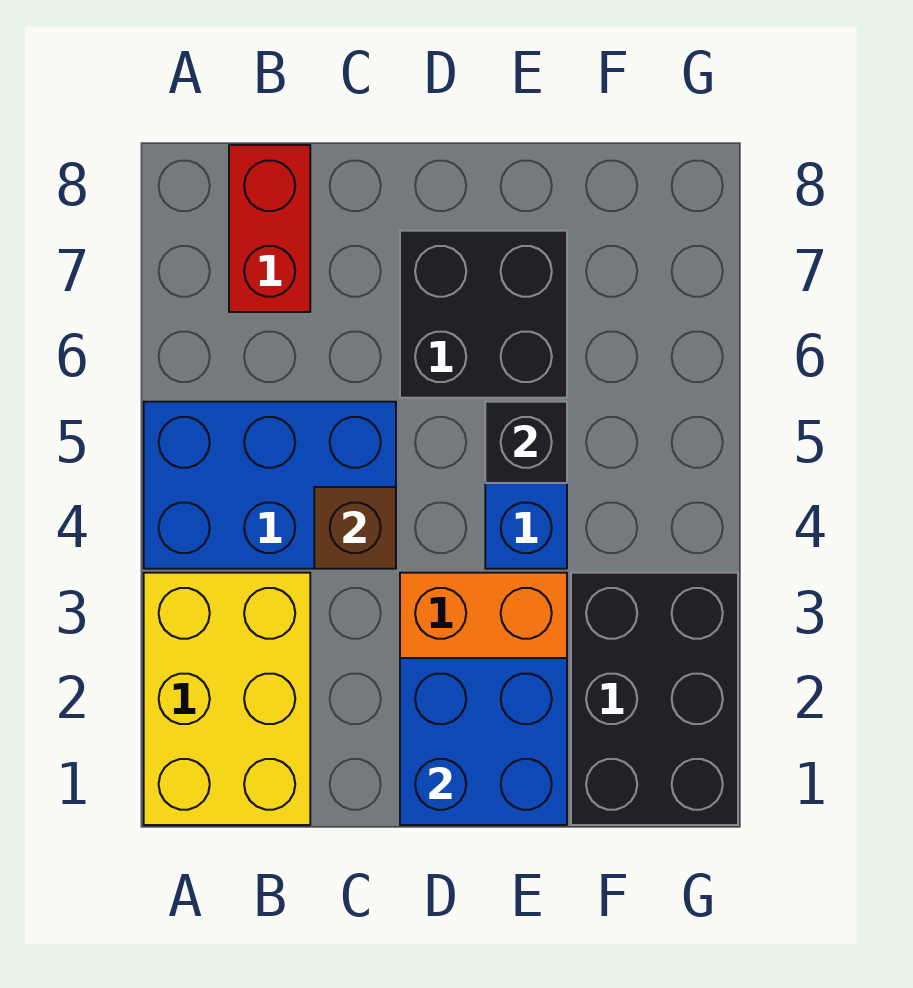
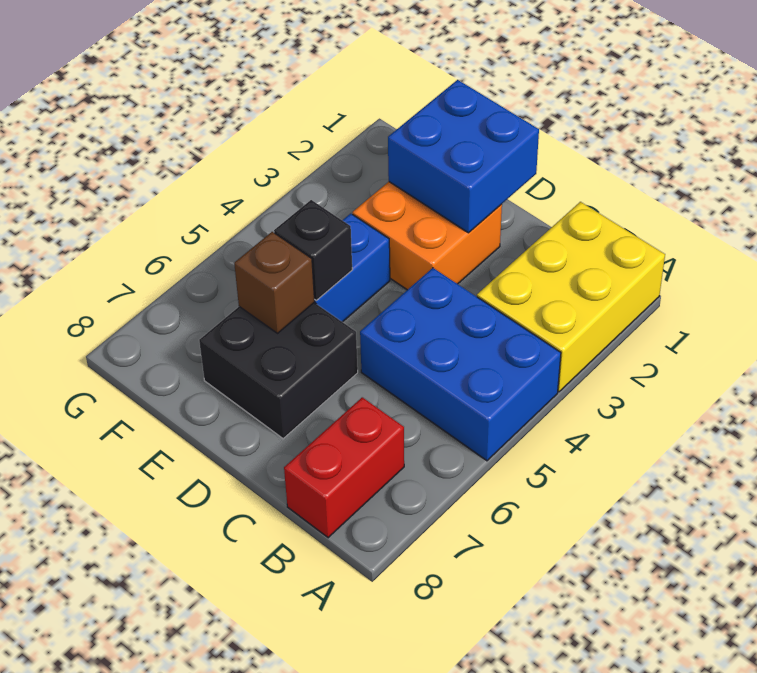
brown 1x1 brick [314,487,396,569] -> brown 1x1 brick moved to [234,232,314,333]
black 2x3 brick [571,573,738,825] -> none

